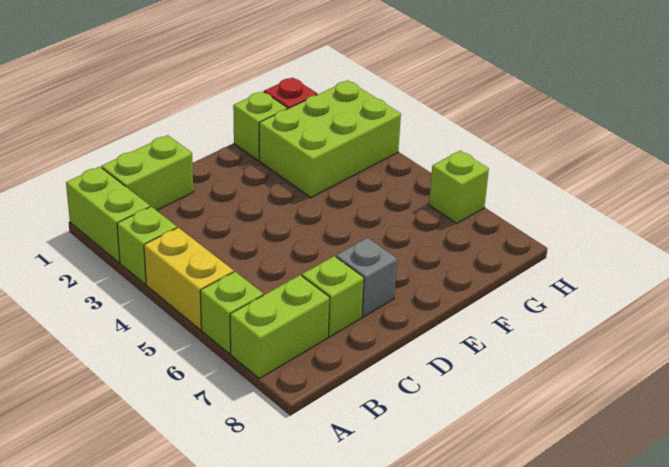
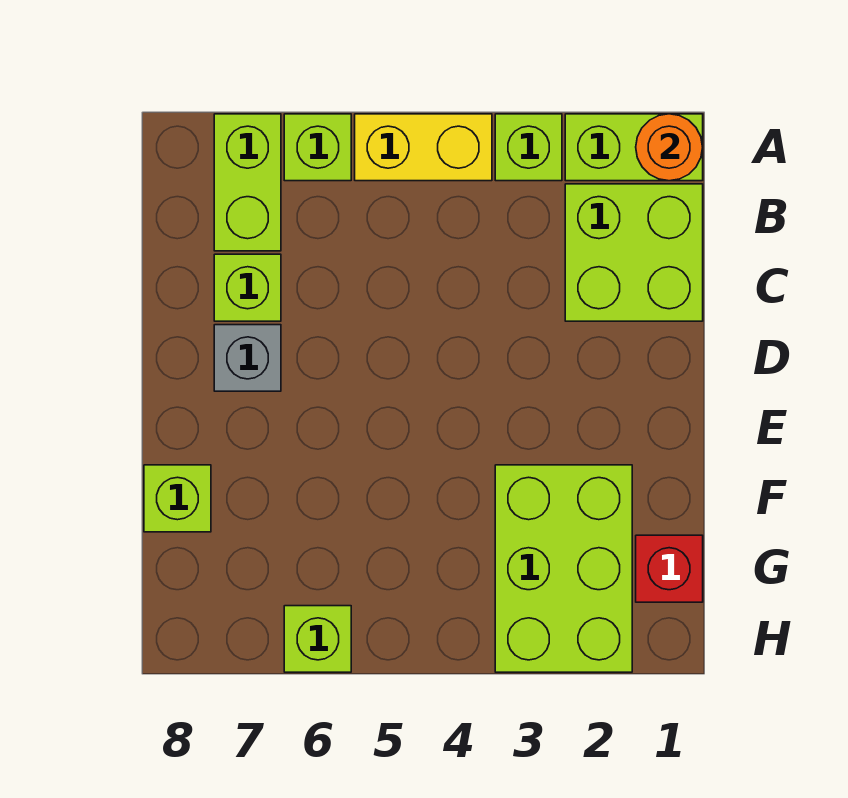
none -> orange 1x1 round brick [636,114,703,181]
lime 1x2 brick [101,135,193,210] -> lime 2x2 brick [565,184,703,321]
lime 1x1 brick [233,91,287,160] -> lime 1x1 brick moved to [144,465,211,532]

